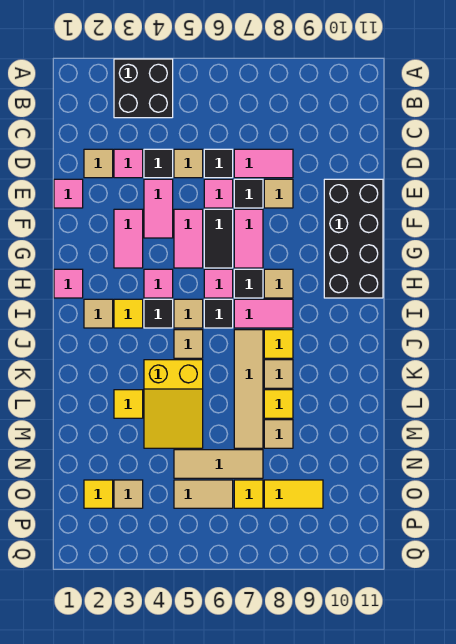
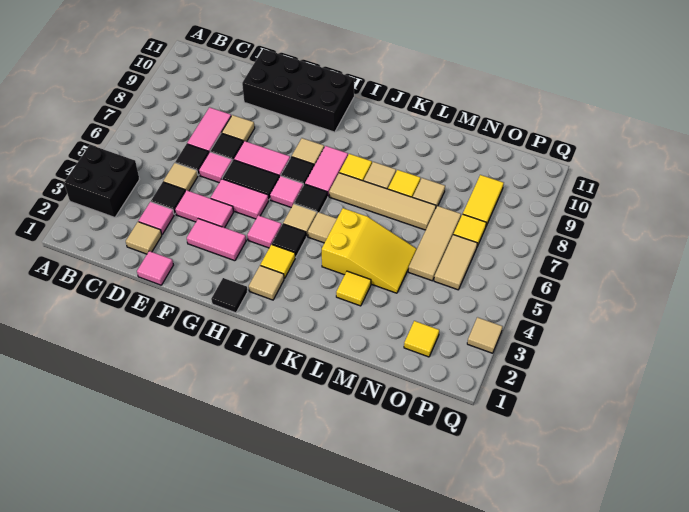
pink 1x1 tile [54,269,83,298] -> black 1x1 tile [211,278,247,313]
tan 1x1 tile [114,480,143,508] -> tan 1x1 tile moved to [467,317,503,353]

